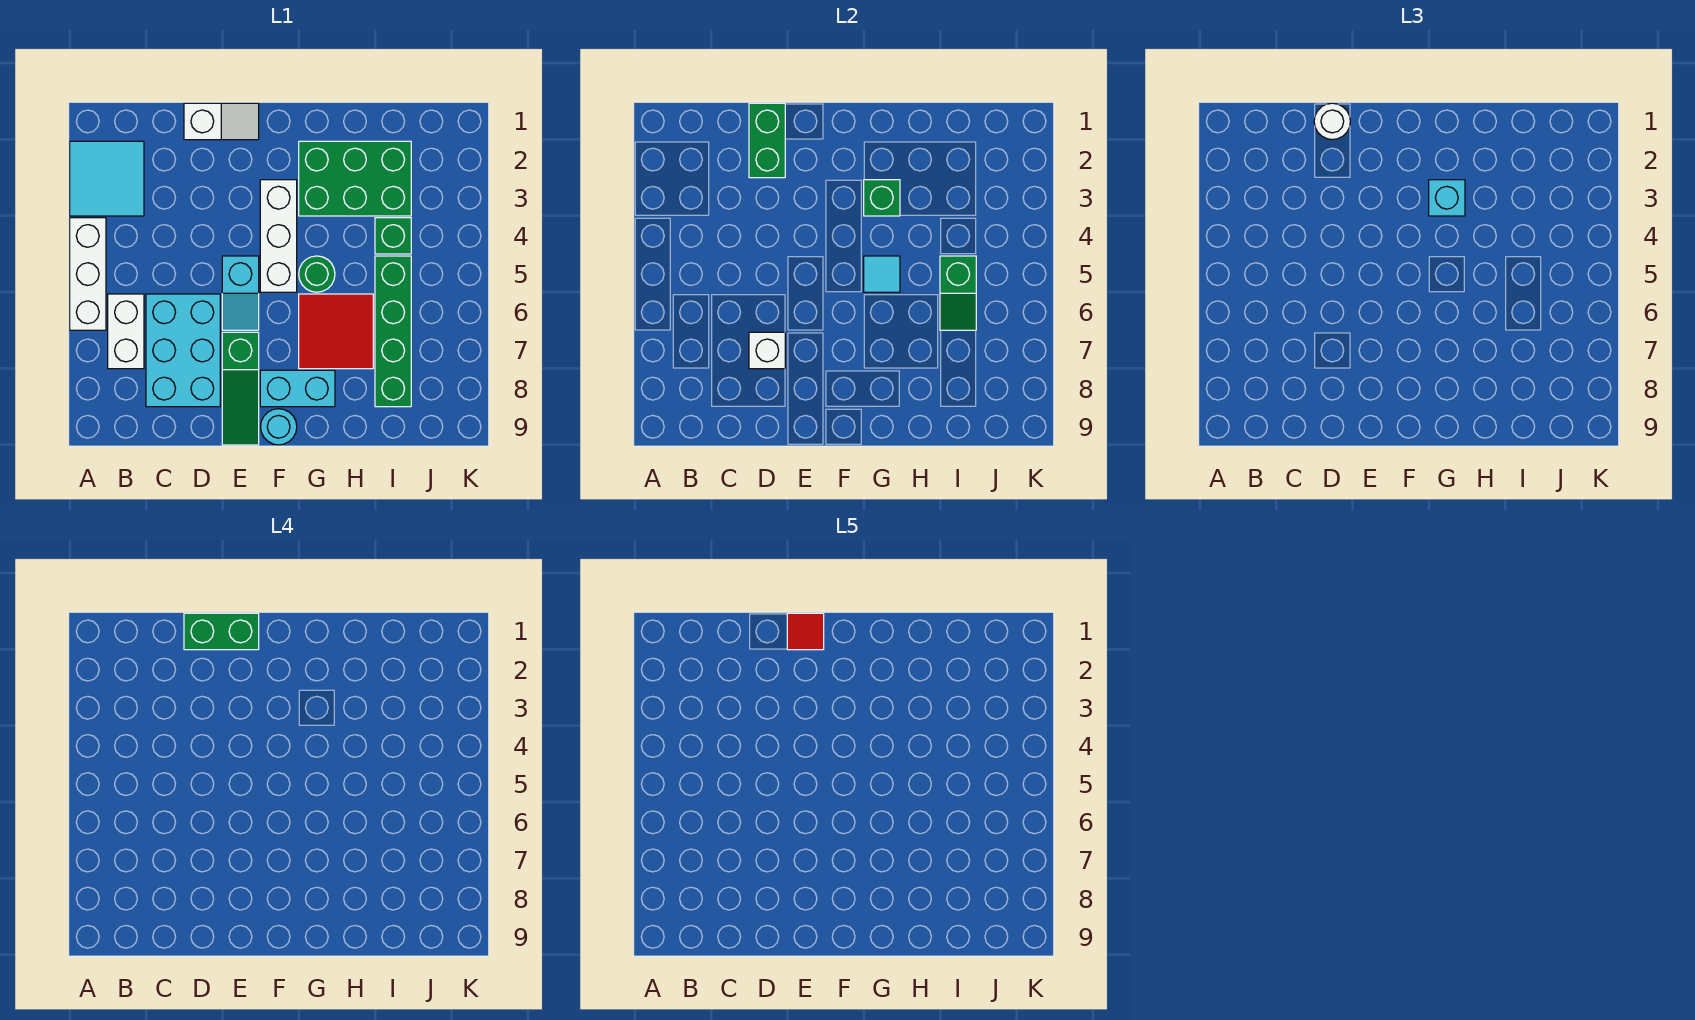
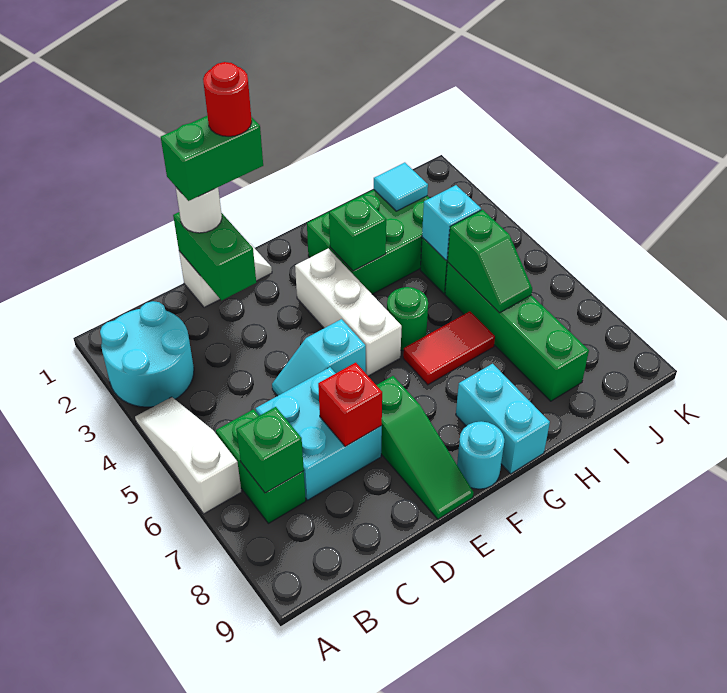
cyan 2x2 tile [70,141,144,216] -> cyan 2x2 round brick [100,301,194,407]
white 1x3 brick [70,218,106,330] -> white 1x3 slope [135,397,241,514]
white 1x2 brick [108,294,144,369] -> green 1x2 brick [216,409,306,523]
none -> green 1x1 brick [236,407,304,493]
cyan 2x3 brick [146,294,220,407] -> cyan 2x2 brick [256,367,382,500]
white 1x1 brick [749,332,785,369] -> red 1x1 brick [318,363,382,447]
red 1x1 tile [787,613,824,650] -> red 1x1 round brick [203,62,252,137]
cyan 1x2 slope [222,256,259,330] -> cyan 1x2 slope turned to [272,319,366,396]
cyan 1x2 brick [260,370,335,407] -> cyan 1x2 brick turned to [456,364,550,474]
cyan 1x1 brick [1429,180,1465,216] -> cyan 1x1 brick moved to [422,185,481,260]
cyan 1x1 tile [864,256,900,292] -> cyan 1x1 tile moved to [374,163,428,211]
red 2x2 tile [299,294,373,369] -> red 1x2 tile [403,311,495,385]

